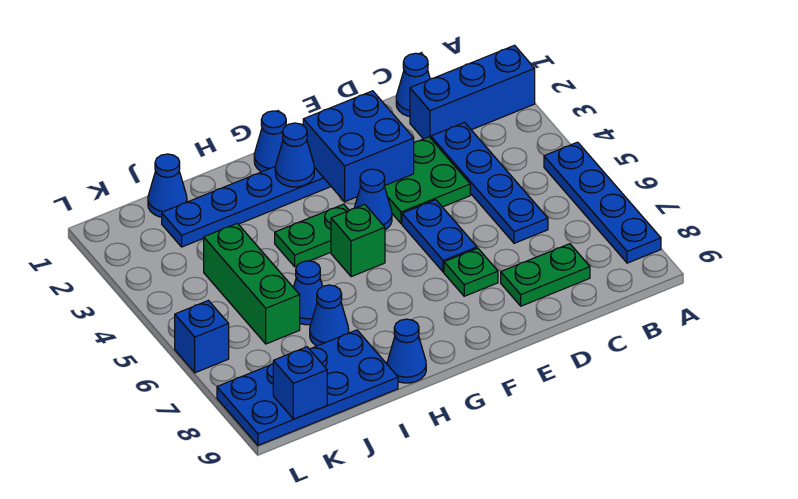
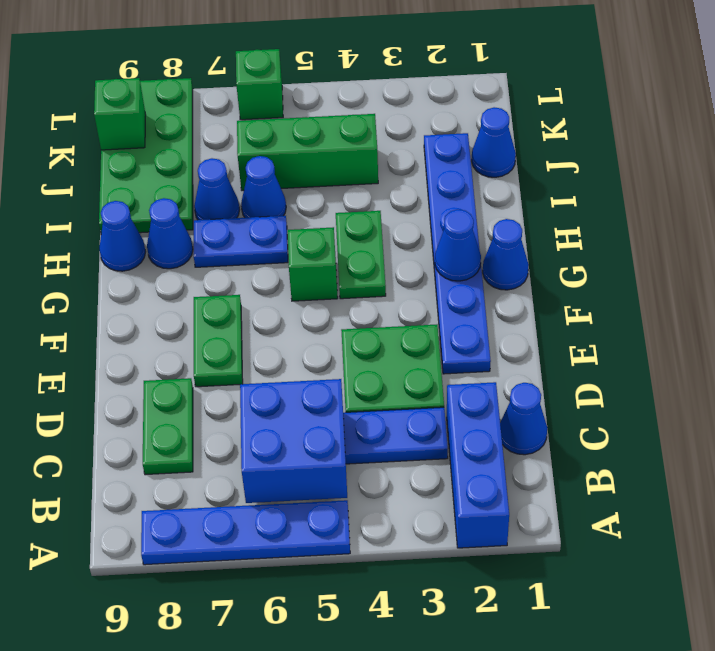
blue 2x2 brick [303,91,414,202] -> blue 2x2 brick moved to [240,379,347,503]
blue 1x2 plate [402,200,477,272] -> blue 1x2 plate moved to [194,216,288,267]
green 1x1 plate [444,248,498,296] -> green 1x2 plate [194,295,243,387]
blue 1x1 cone [354,169,392,230] -> blue 1x1 cone moved to [147,198,193,269]
blue 2x4 plate [217,330,398,445] -> green 2x4 plate [99,78,193,233]
blue 1x1 brick [273,347,327,419] -> green 1x1 brick [94,78,146,150]
blue 1x1 brick [175,301,229,373] -> green 1x1 brick [236,49,283,120]

